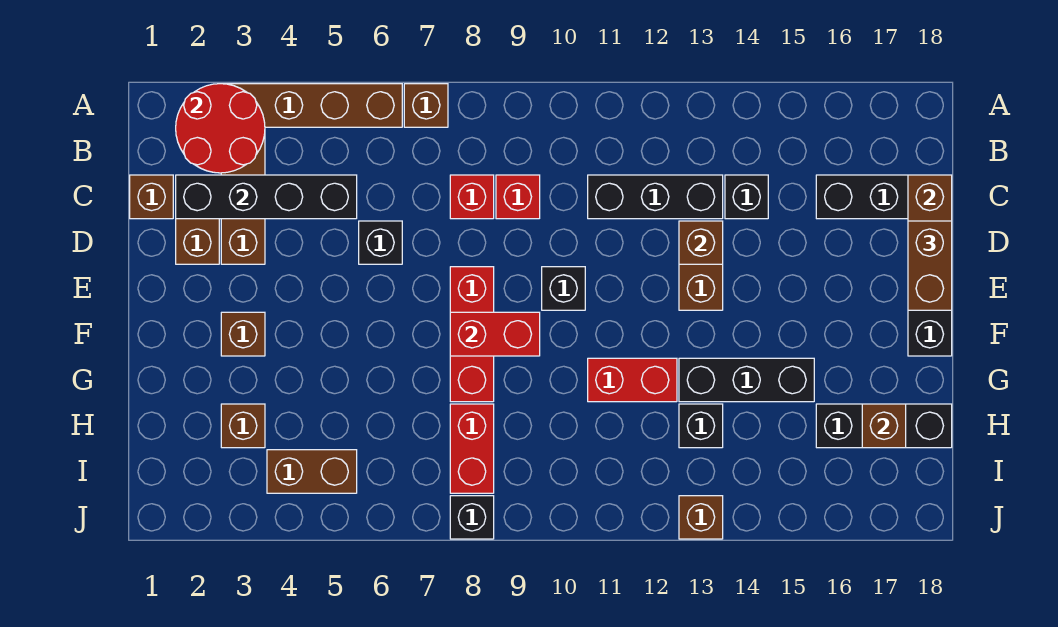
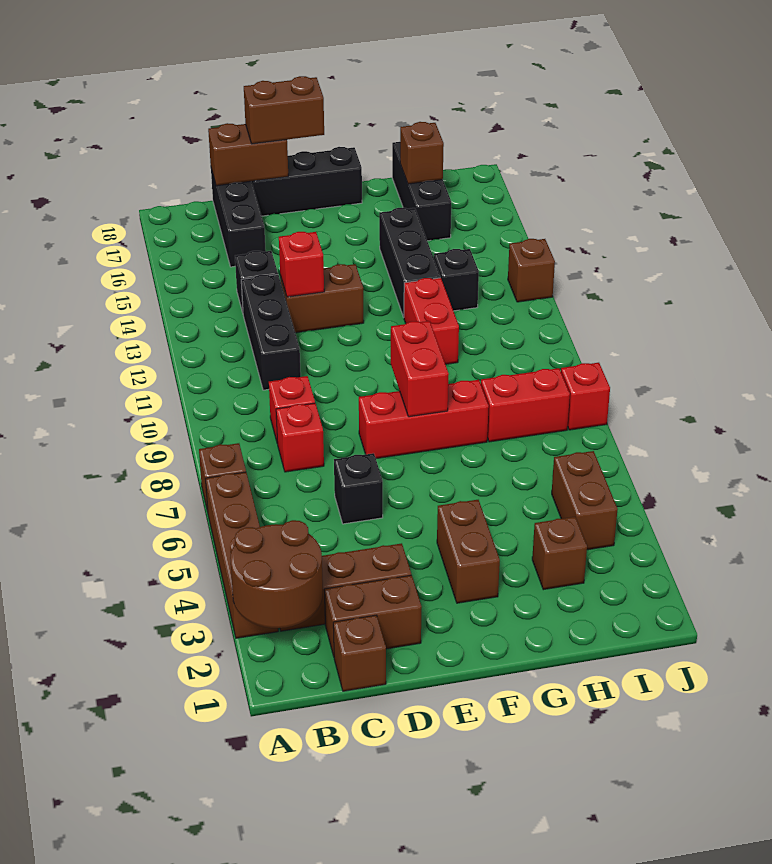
red 2x2 round brick [176,84,265,173] -> brown 2x2 round brick [230,520,323,628]
black 1x4 brick [176,175,357,219] -> none
brown 1x1 brick [679,221,723,264] -> red 1x1 brick [279,232,324,297]
black 1x1 brick [542,267,585,310] -> none
brown 1x1 brick [221,312,265,356] -> brown 1x2 brick [437,500,500,603]
black 1x1 brick [450,496,494,539] -> red 1x1 brick [561,363,610,430]

